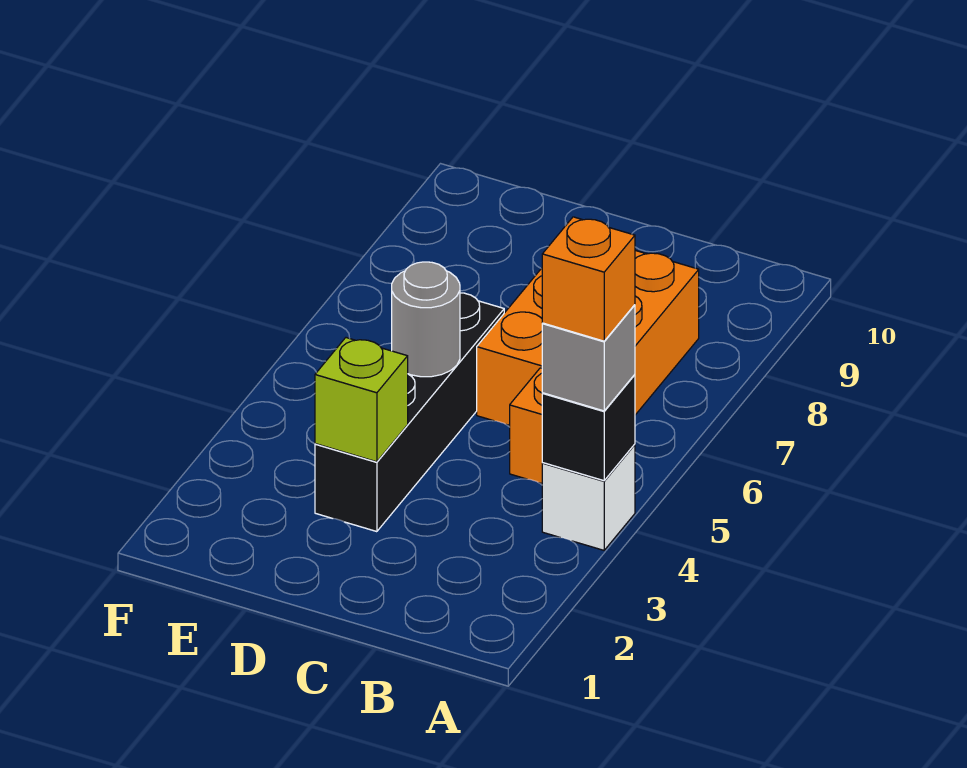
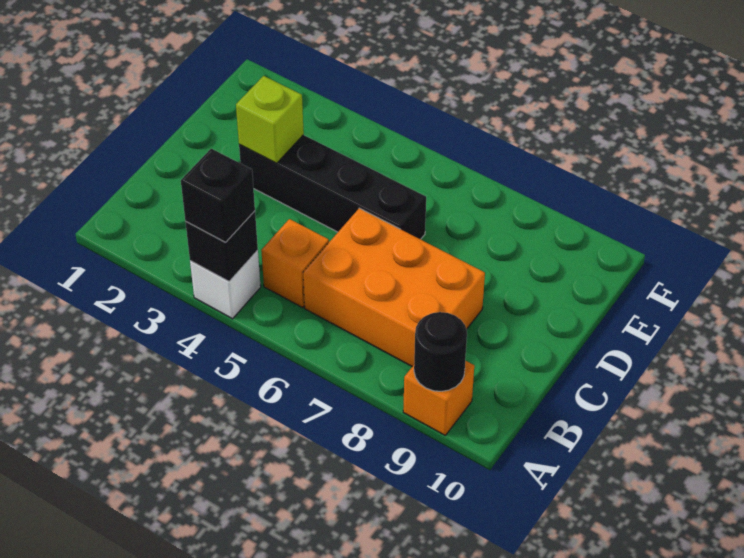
grey 1x1 brick [542,305,635,411] -> black 1x1 brick [181,149,255,242]
orange 1x1 brick [542,217,635,341] -> orange 1x1 brick moved to [403,361,474,435]
none -> black 1x1 round brick [414,312,467,391]
grey 1x1 round brick [392,262,460,377] -> none

